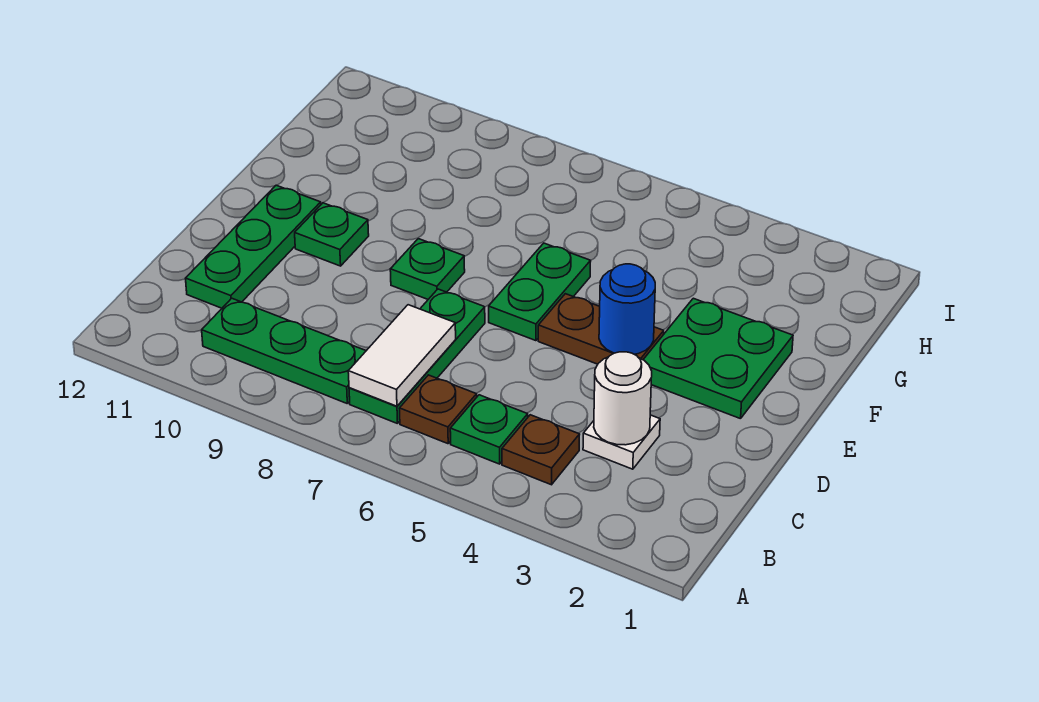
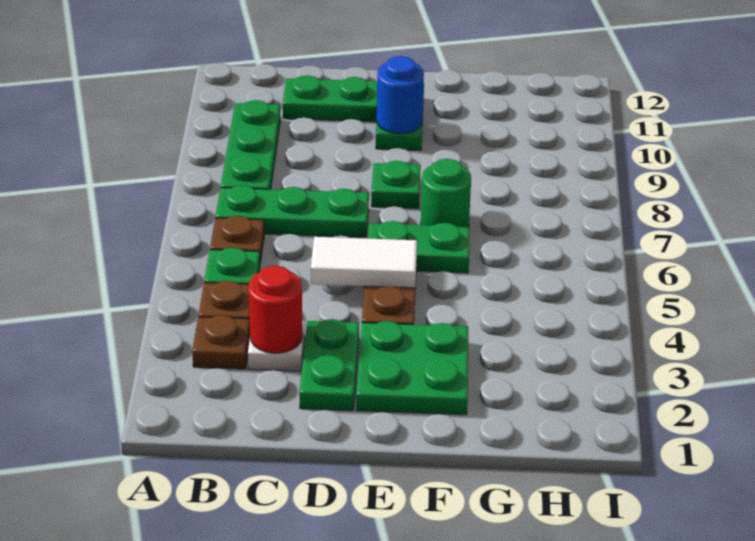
none -> brown 1x1 plate [192,315,250,369]
white 1x2 tile [348,305,456,406] -> white 1x2 tile moved to [311,237,417,288]
white 1x1 round brick [594,352,652,445] -> red 1x1 round brick [248,266,303,353]
none -> green 1x2 plate [299,319,359,411]
blue 1x1 round brick [599,264,655,354] -> blue 1x1 round brick moved to [377,56,424,134]
none -> green 1x1 round brick [421,159,471,227]

